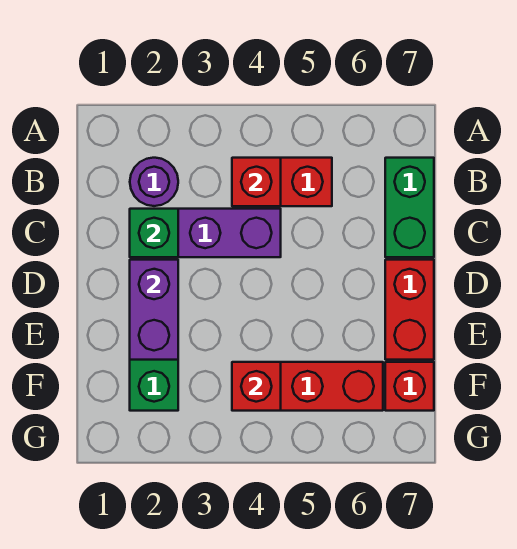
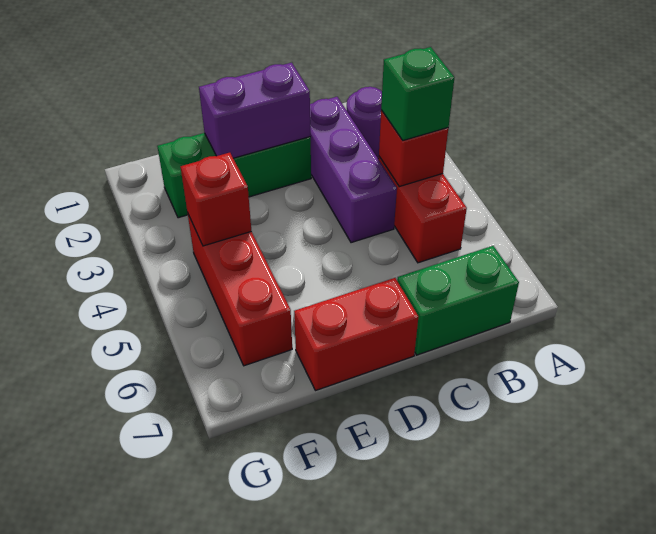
green 1x1 brick [130,209,178,257] -> green 1x1 brick moved to [381,47,454,140]
red 1x1 brick [385,362,434,411] -> none

